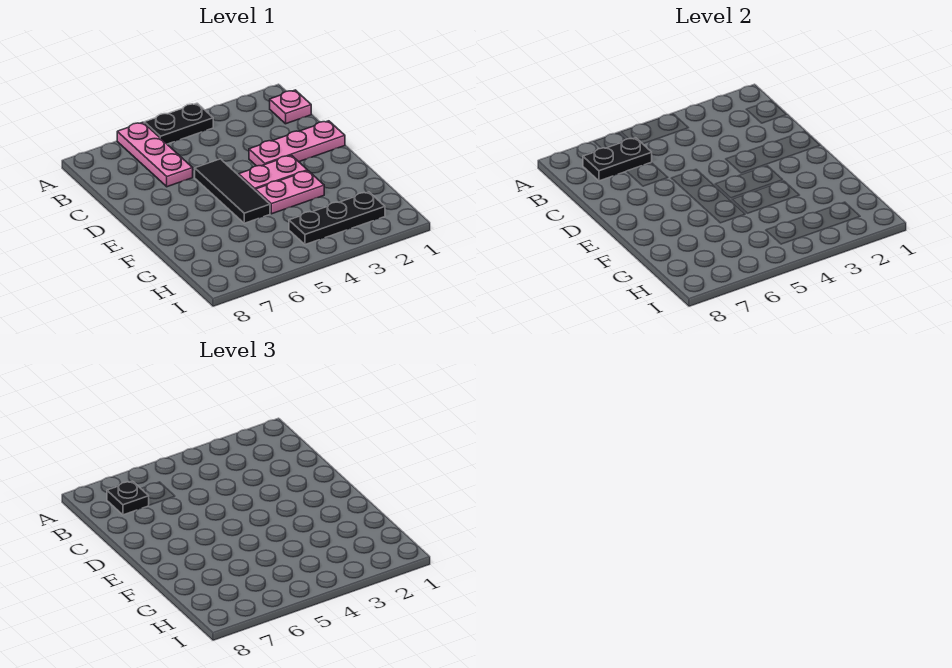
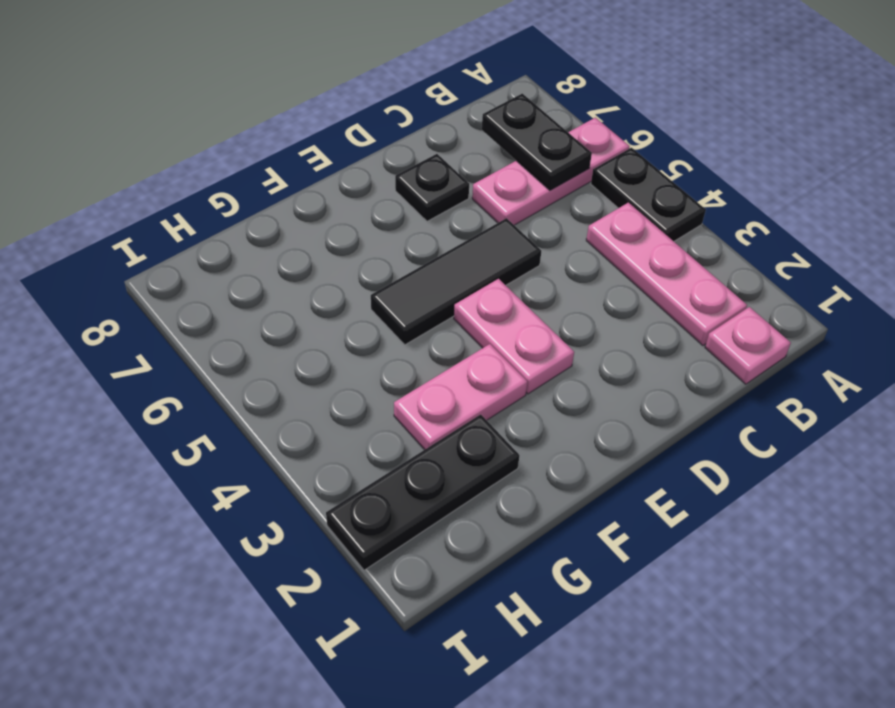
black 1x1 plate [107,481,149,515] -> black 1x1 plate moved to [395,154,469,221]
pink 1x3 plate [249,121,345,166] -> pink 1x3 plate moved to [586,203,747,345]
pink 1x2 plate [255,171,324,214] -> pink 1x2 plate turned to [394,344,527,450]
black 1x3 plate [289,192,385,245] -> black 1x3 plate turned to [326,414,520,570]

